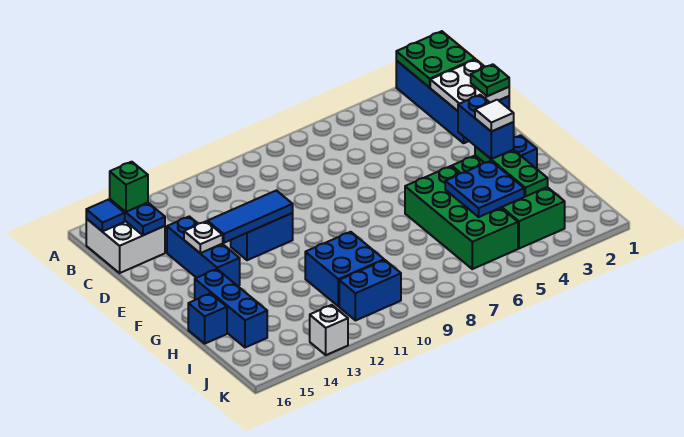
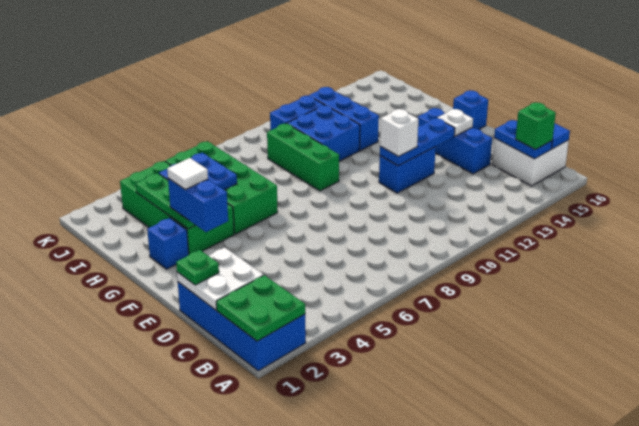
blue 1x3 tile [207,190,293,243] -> blue 1x3 plate [380,118,455,166]
none -> green 1x3 brick [267,124,339,191]
blue 1x3 brick [195,269,267,348] -> blue 1x3 brick moved to [309,87,379,150]
blue 1x1 brick [188,293,227,344] -> blue 1x1 brick moved to [453,91,488,129]
white 1x1 brick [310,305,348,355] -> white 1x1 brick moved to [380,109,419,156]

